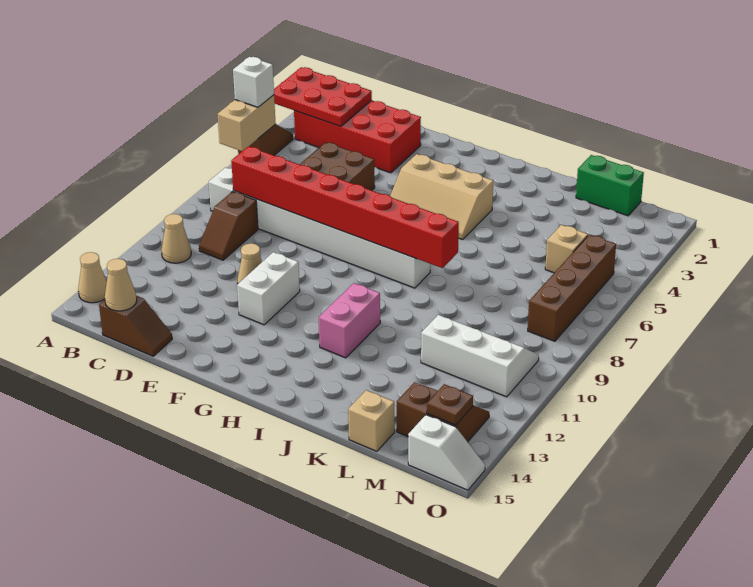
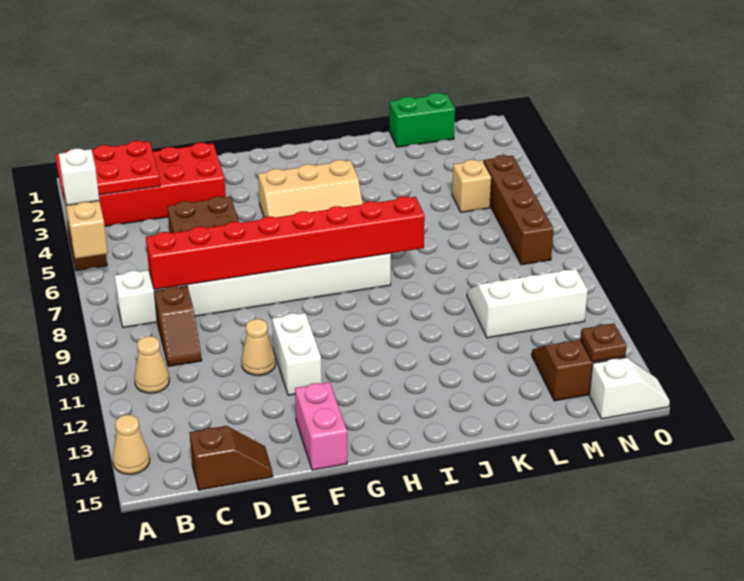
tan 1x1 cone [105,259,137,311] -> none
pink 1x2 brick [319,283,380,358] -> pink 1x2 brick moved to [295,382,347,470]
tan 1x1 brick [348,390,395,451] -> none

